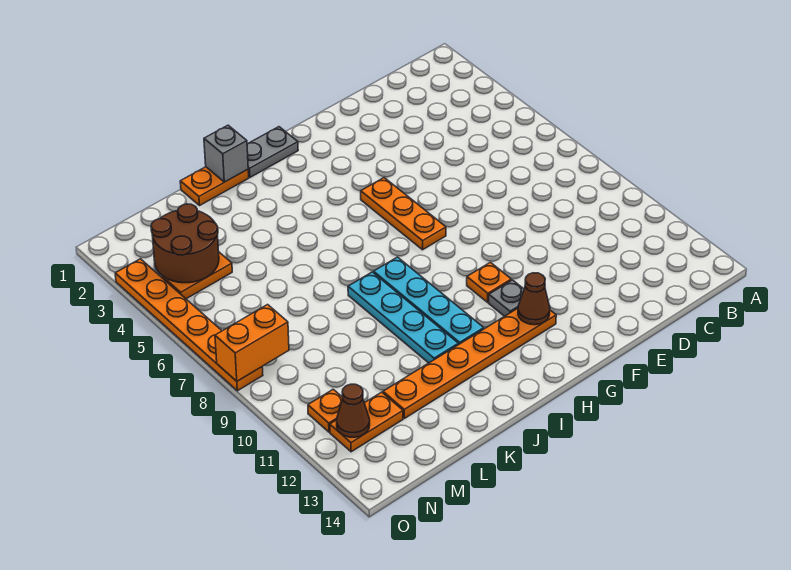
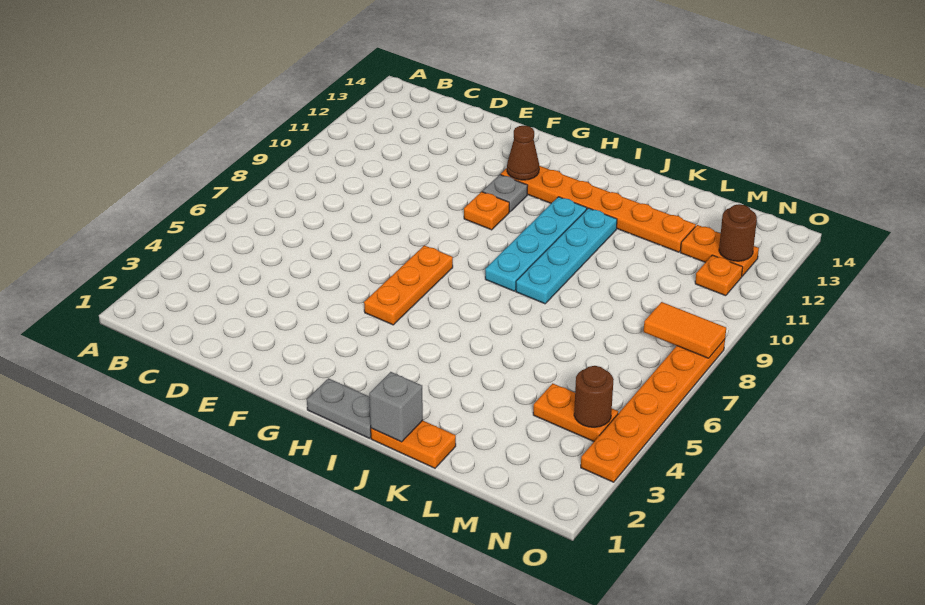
brown 2x2 round brick [151,204,219,283] -> brown 1x1 round brick [574,366,614,427]
orange 1x2 brick [215,305,289,381] -> orange 1x2 tile [644,302,726,358]
brown 1x1 cone [337,384,370,437] -> brown 1x1 round brick [719,204,757,261]

